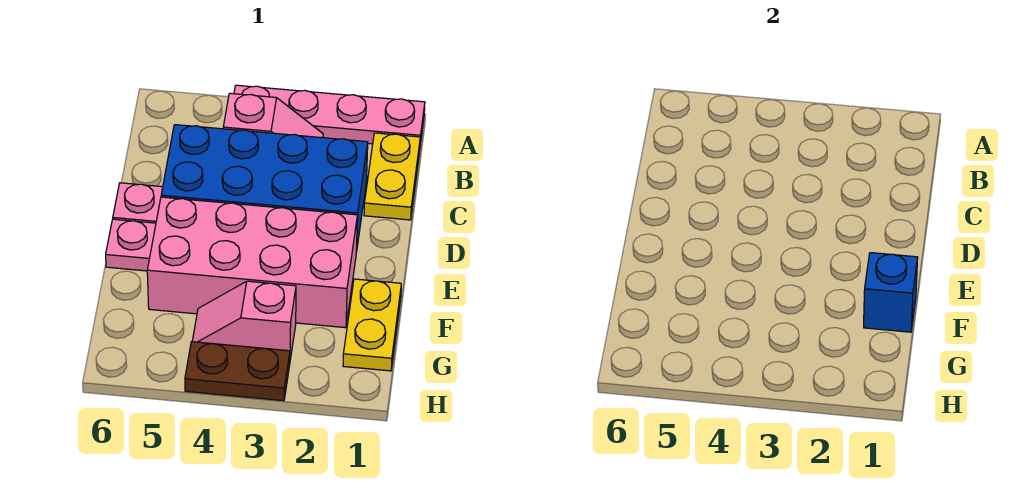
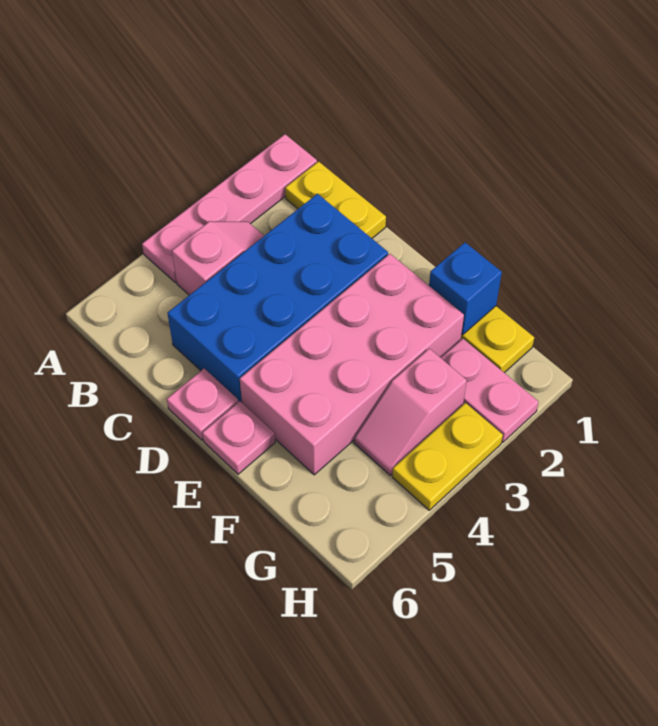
none -> pink 1x2 plate [441,339,539,442]
brown 1x2 plate [185,342,290,401] -> yellow 1x2 plate [392,403,503,510]

